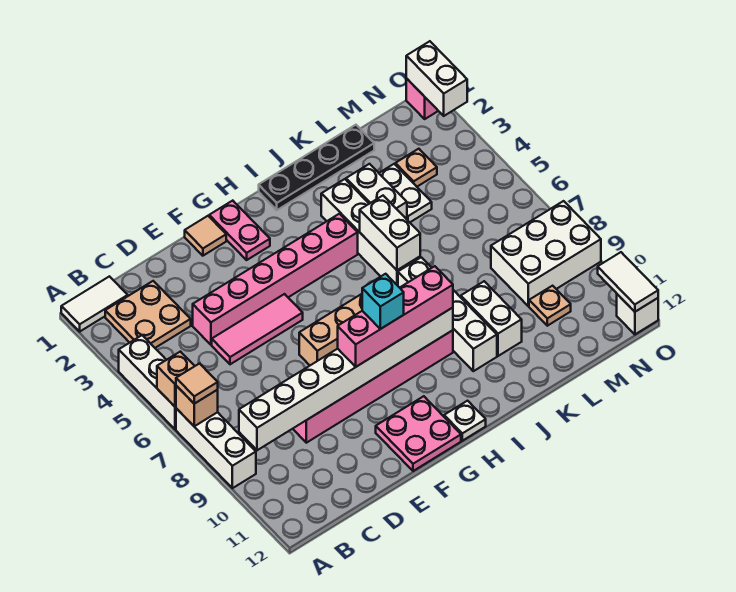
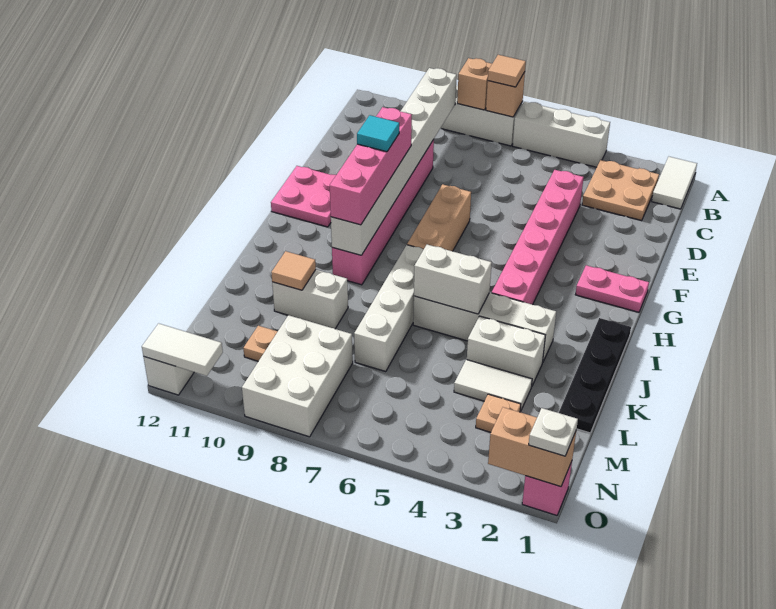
tan 1x1 brick [157,352,194,407] -> tan 1x1 brick moved to [457,58,492,110]
pink 1x3 tile [212,294,303,364] -> none
tan 1x1 tile [185,216,226,256] -> tan 1x1 tile moved to [271,251,316,290]
cyan 1x1 brick [362,274,404,329] -> cyan 1x1 tile [357,115,399,152]
white 1x1 plate [444,401,486,441] -> white 1x1 plate moved to [529,408,578,456]
white 1x4 brick [398,257,497,371] -> white 1x4 brick turned to [354,245,424,372]
white 1x2 plate [379,164,432,222] -> white 1x2 tile [454,359,532,412]
white 1x2 brick [406,41,467,116] -> tan 1x2 brick [488,407,576,487]

